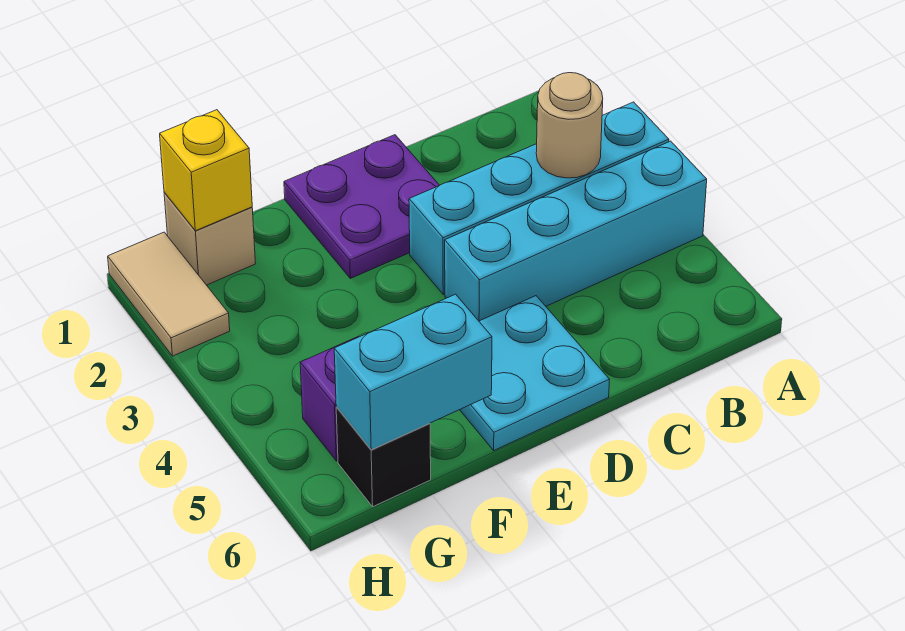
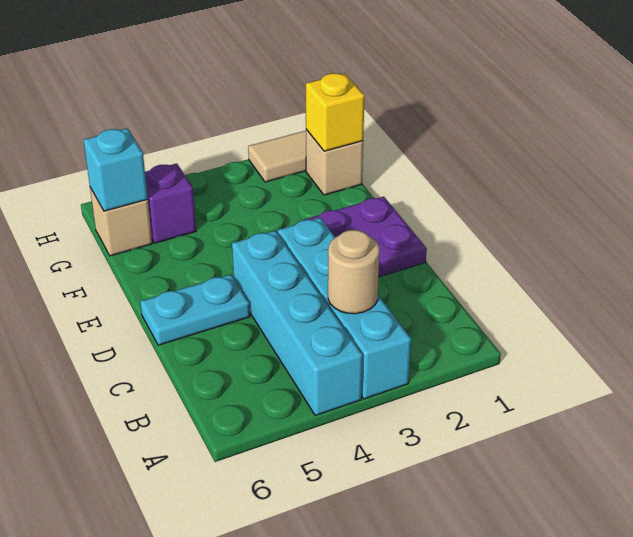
cyan 2x2 plate [460,296,610,450] -> cyan 1x2 plate [140,274,250,345]
cyan 1x2 brick [334,294,492,450] -> cyan 1x1 brick [83,128,148,211]
black 1x1 brick [336,407,431,506] -> tan 1x1 brick [90,188,152,256]

